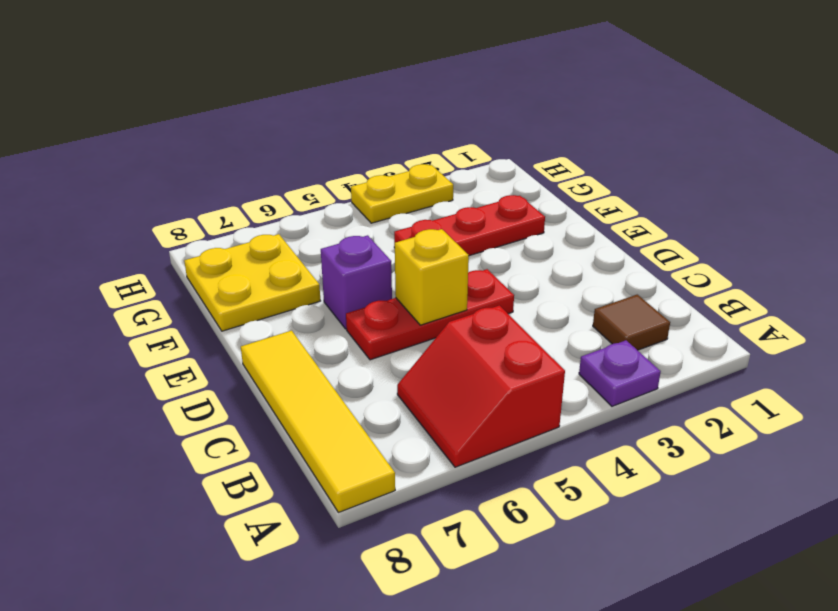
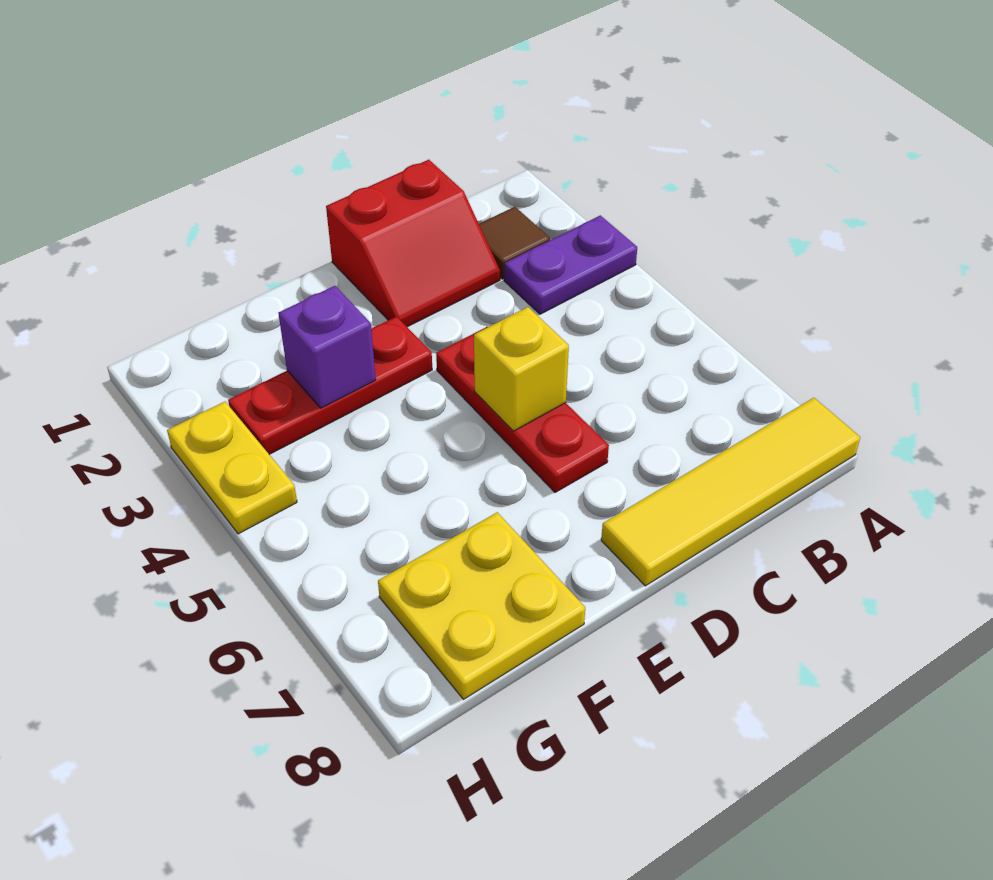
purple 1x1 plate [579,340,661,406] -> purple 1x2 plate [504,215,637,314]
red 2x2 slope [397,305,565,467] -> red 2x2 slope moved to [326,160,500,327]
purple 1x1 brick [321,235,392,329] -> purple 1x1 brick moved to [278,286,376,408]
red 1x3 plate [394,195,545,256] -> red 1x3 plate turned to [228,317,432,454]

